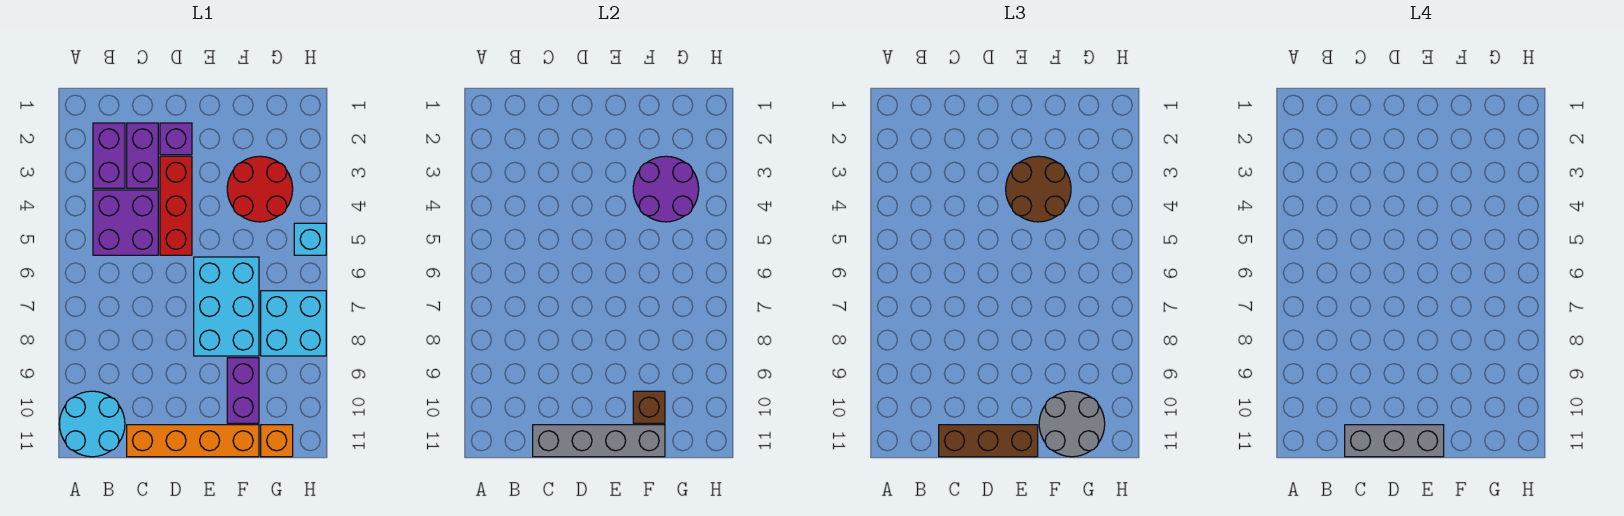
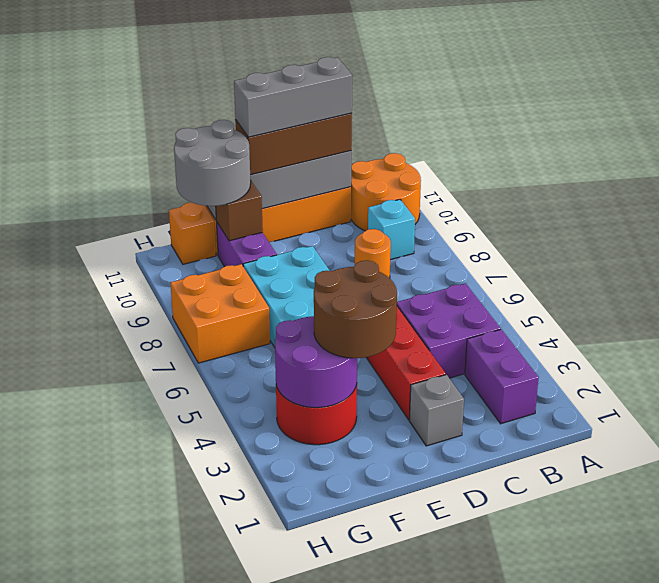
cyan 2x2 round brick [59,391,125,457] -> orange 2x2 round brick [351,153,421,231]
purple 1x2 brick [127,123,158,188] -> none
none -> orange 1x1 round brick [355,229,391,278]
purple 1x1 brick [160,123,192,155] -> grey 1x1 brick [409,375,464,446]
cyan 2x2 brick [261,291,326,356] -> orange 2x2 brick [170,264,270,363]
cyan 1x1 brick [294,223,326,255] -> cyan 1x1 brick moved to [368,199,415,260]

